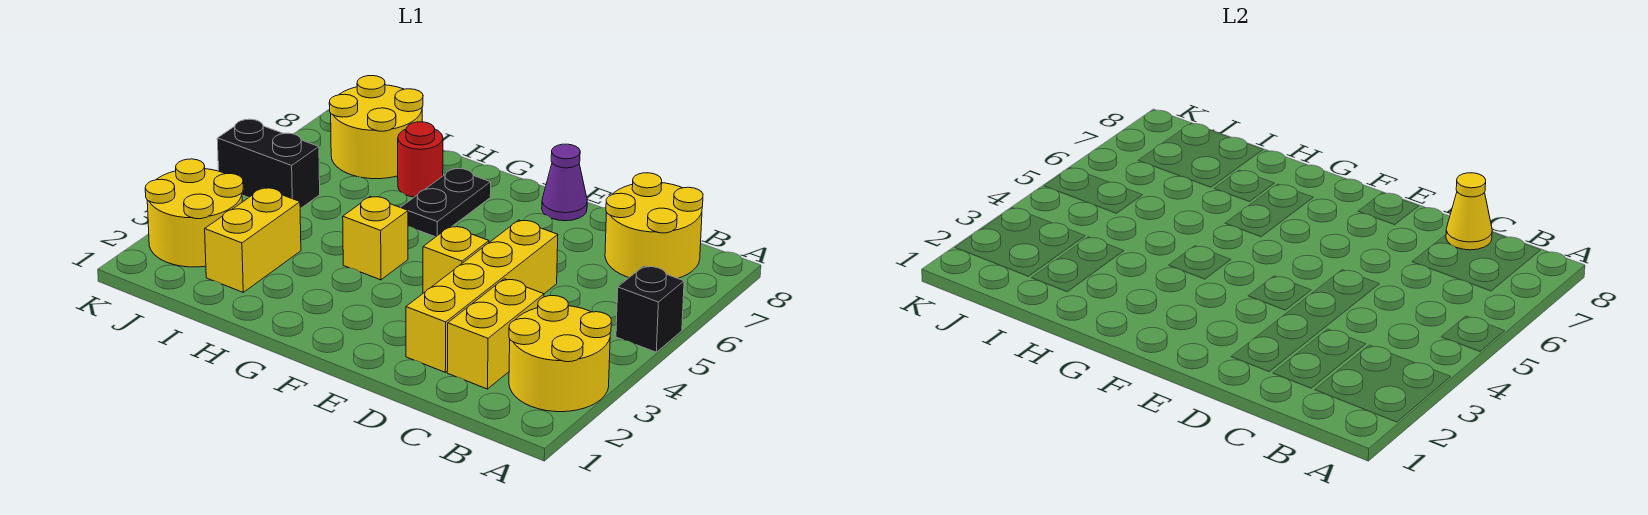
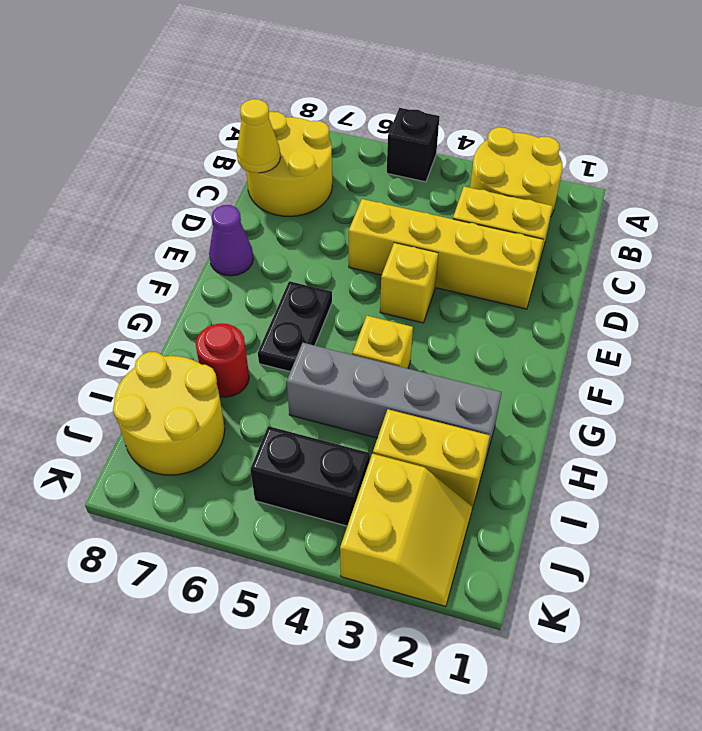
black 1x2 plate [400,168,491,237] -> black 1x2 plate turned to [258,281,332,372]
none -> grey 1x4 brick [287,343,502,461]
yellow 2x2 round brick [145,159,243,267] -> yellow 2x2 slope [340,454,473,607]
black 1x2 brick [217,119,320,209] -> black 1x2 brick turned to [250,426,370,526]

